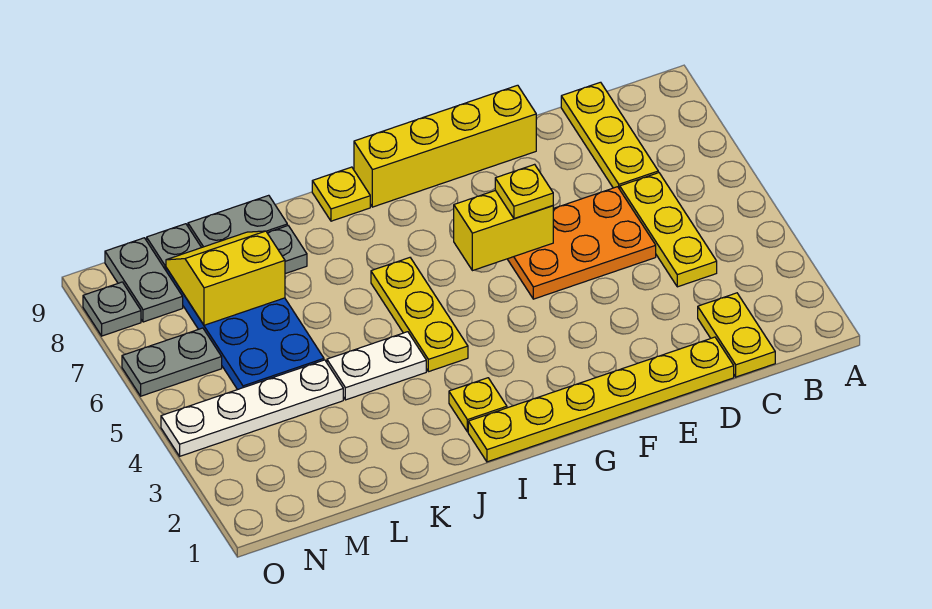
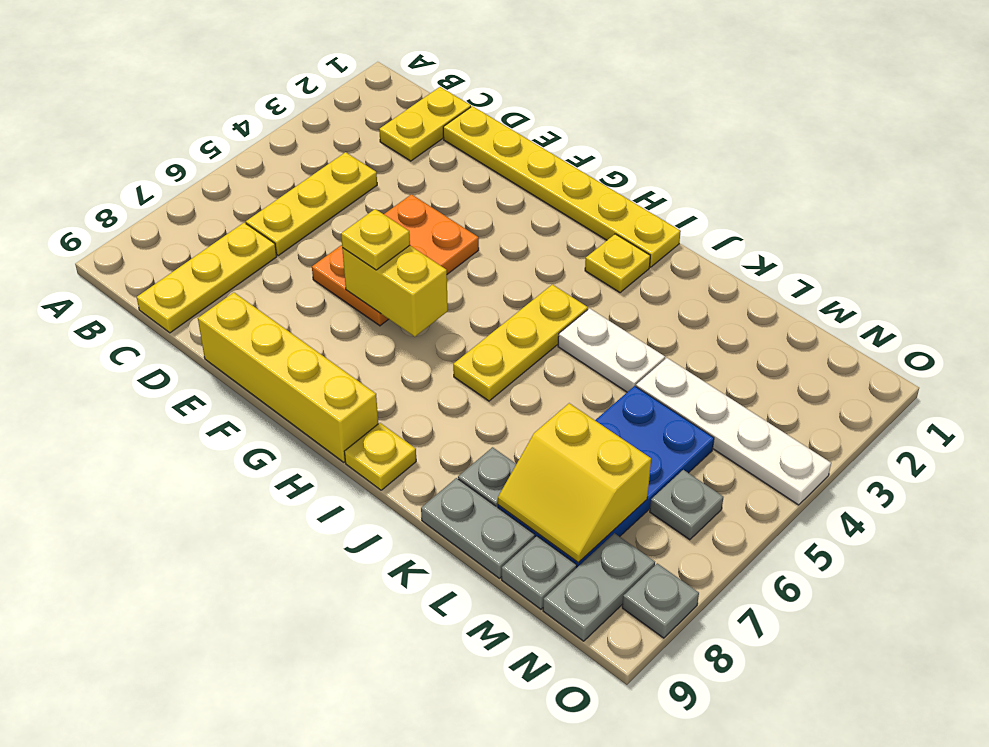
orange 2x3 plate [508,187,656,299] -> orange 2x3 plate turned to [312,194,479,326]
grey 1x2 plate [122,328,222,396] -> grey 1x1 plate [650,470,723,540]

